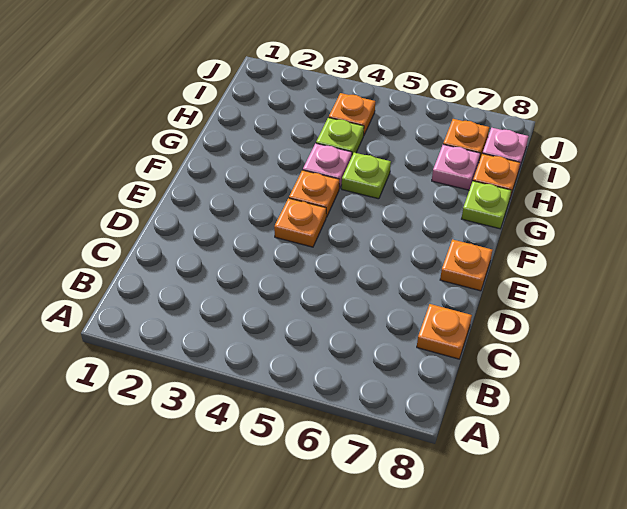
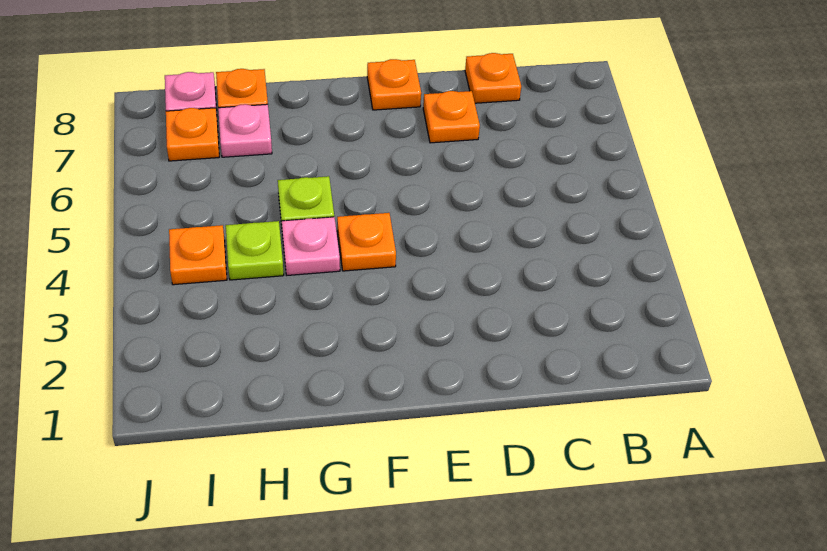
orange 1x1 plate [274,198,326,247] -> orange 1x1 plate moved to [423,91,480,143]
lime 1x1 plate [462,181,512,229] -> none

